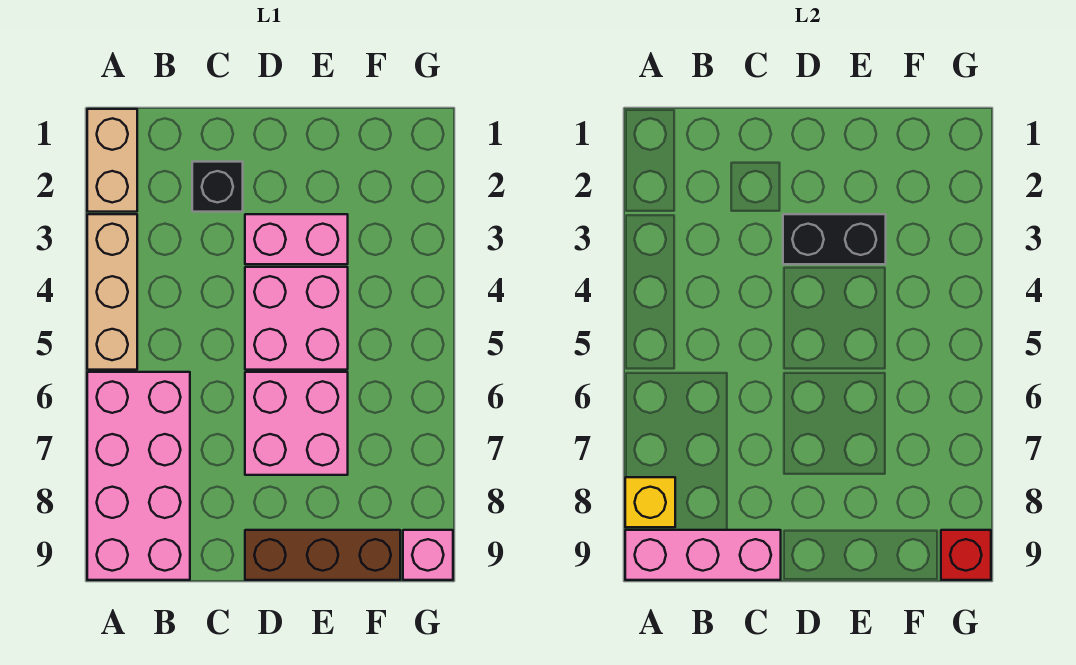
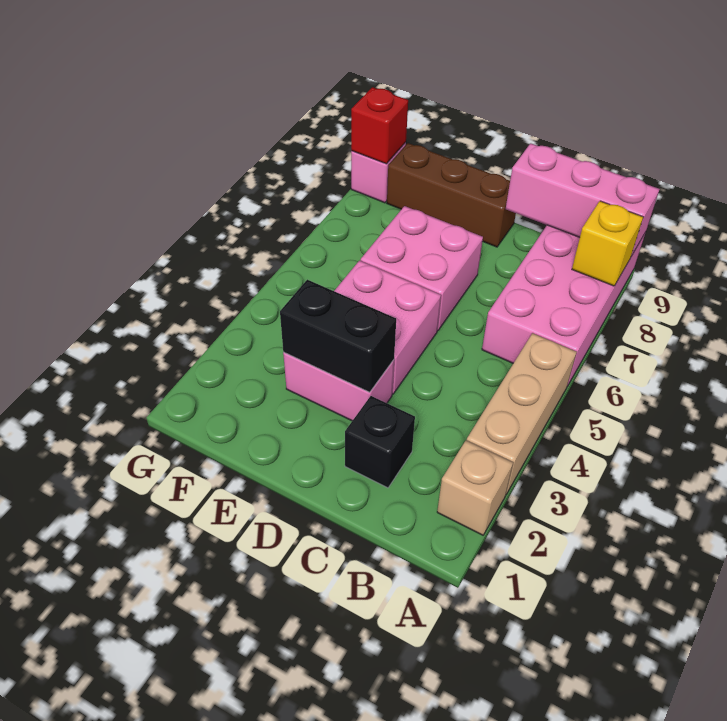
tan 1x2 brick [87,109,137,212] -> tan 1x1 brick [437,440,513,535]

